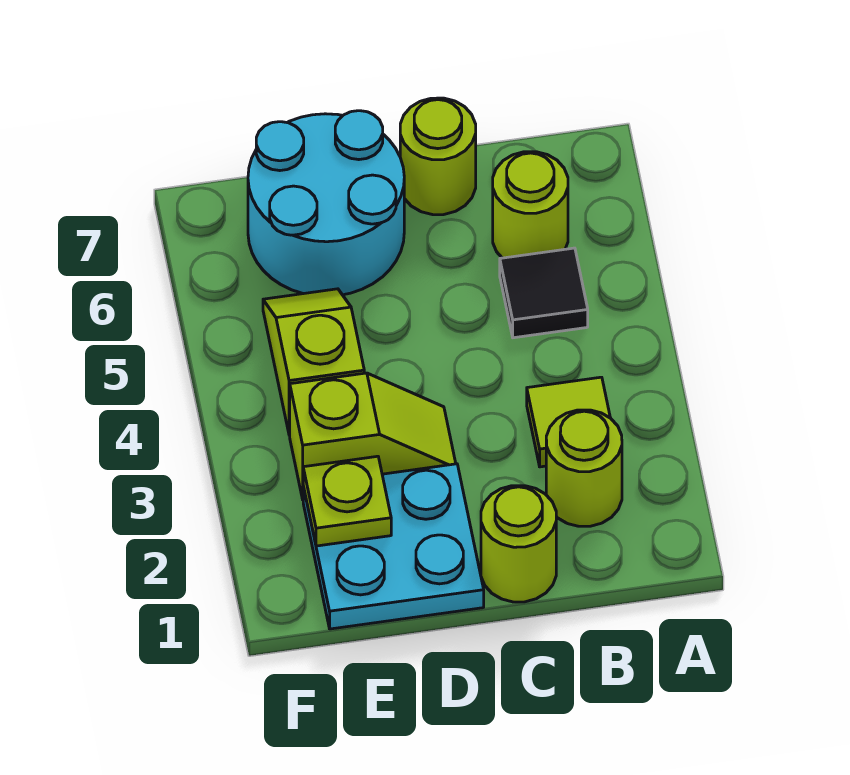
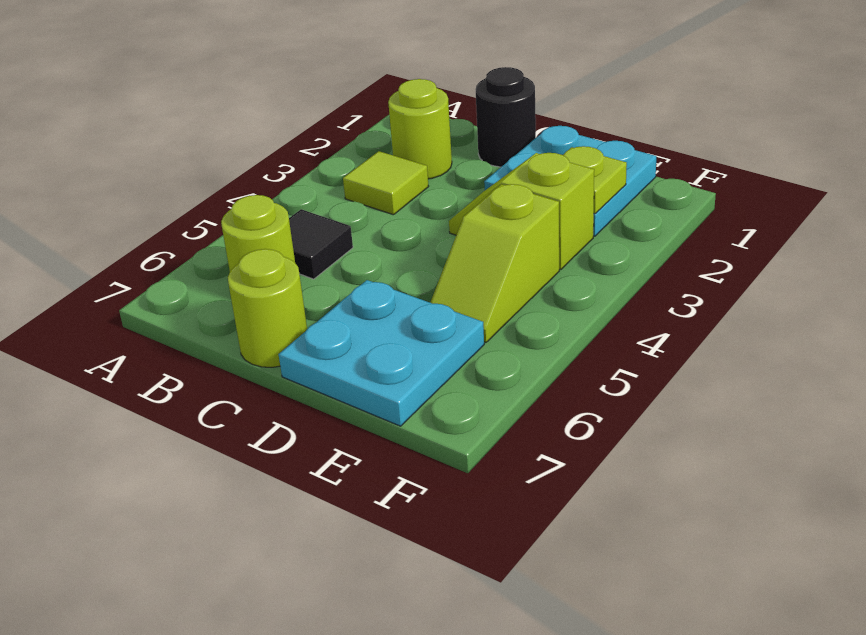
lime 1x1 round brick [481,486,556,602] -> black 1x1 round brick [476,67,536,167]
cyan 2x2 round brick [248,111,404,295] -> cyan 2x2 plate [279,280,484,426]

